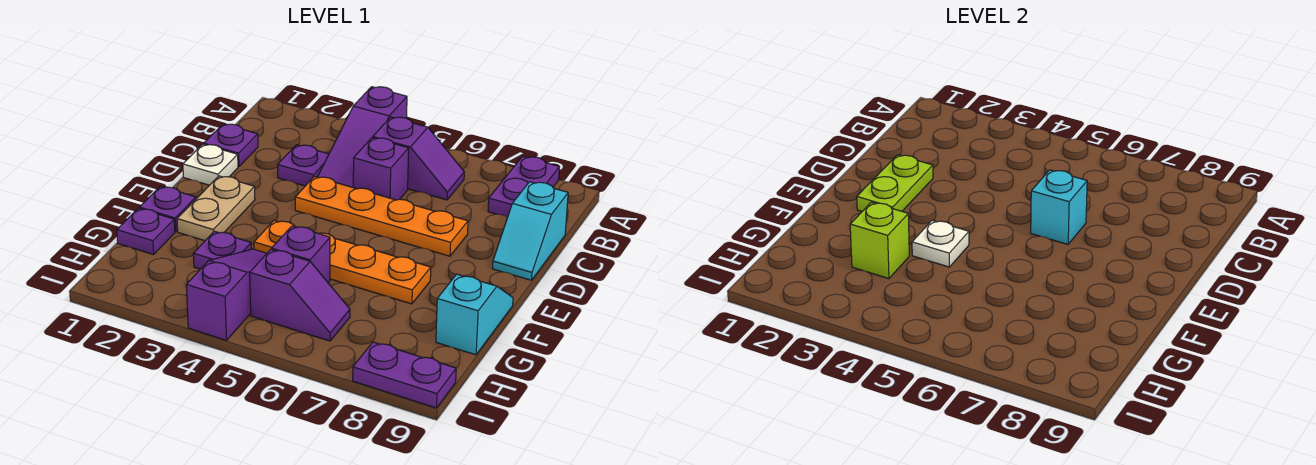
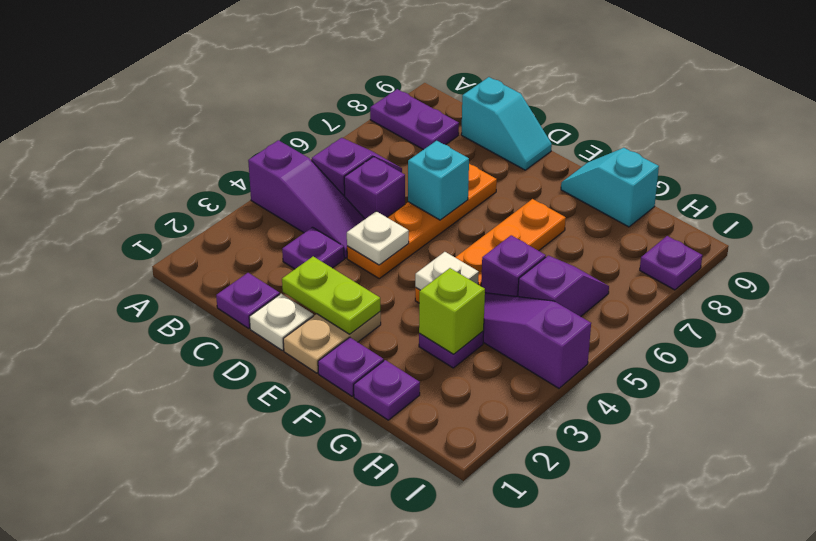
none -> white 1x1 plate [347,211,409,265]
tan 1x2 plate [177,176,255,241] -> tan 1x2 plate turned to [283,312,381,373]
purple 1x2 plate [353,342,456,408] -> purple 1x1 plate [640,236,702,290]

